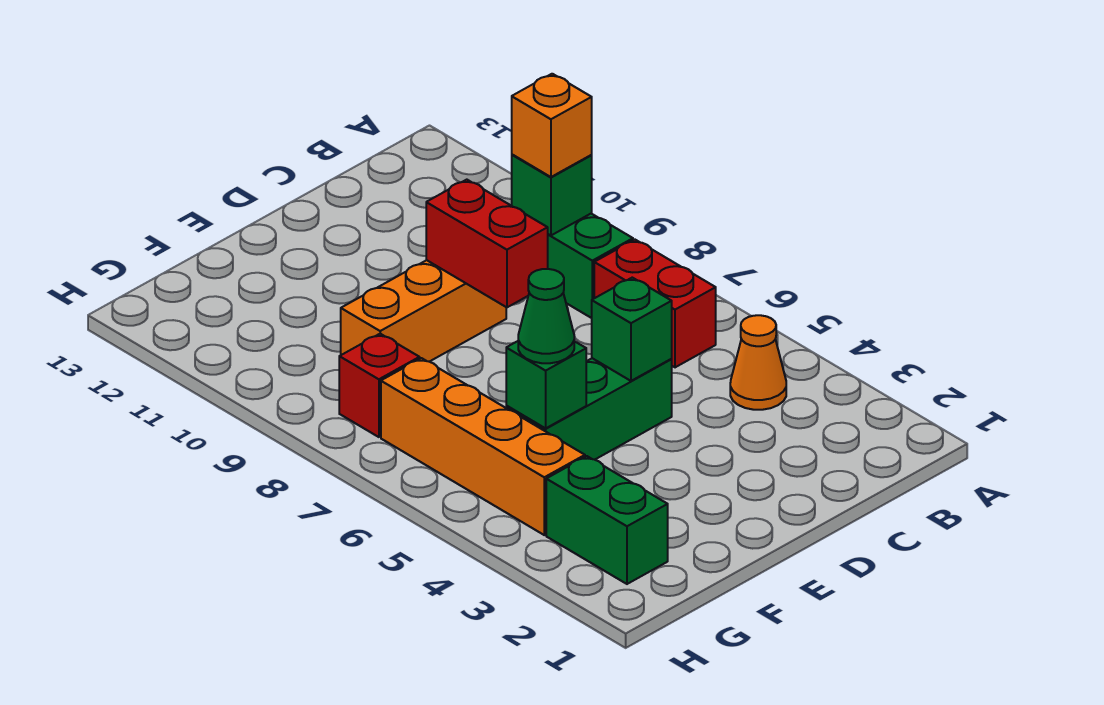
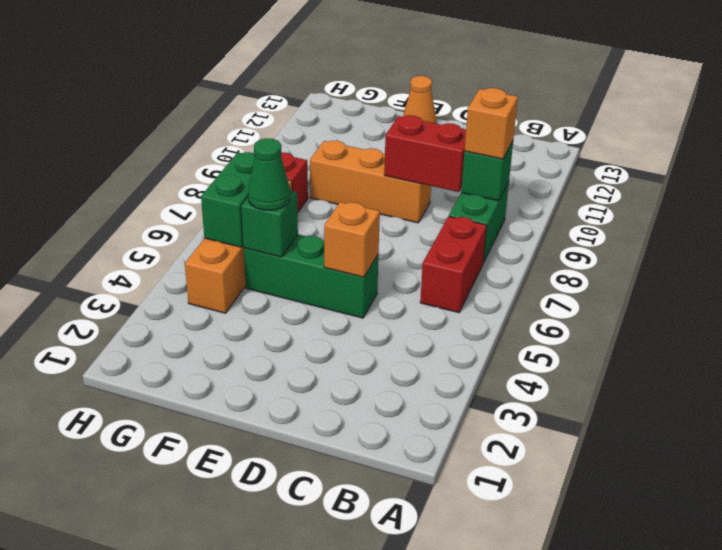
orange 1x1 cone [730,315,786,410] -> orange 1x1 cone moved to [403,76,436,124]
green 1x1 brick [592,278,672,381] -> orange 1x1 brick [324,202,380,277]
red 1x2 brick [426,180,548,308] -> red 1x2 brick turned to [384,115,466,192]
green 1x2 brick [546,456,668,584] -> green 1x2 brick moved to [201,152,255,247]

